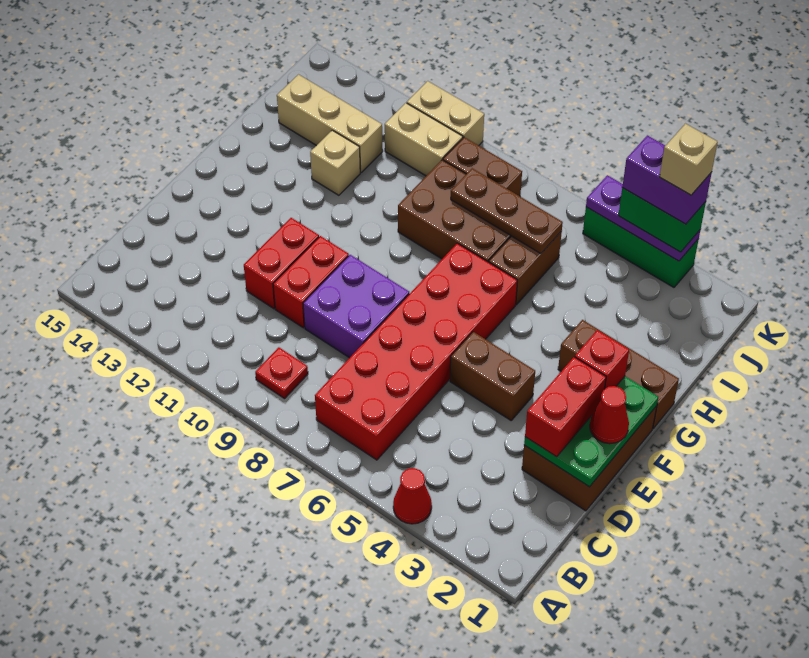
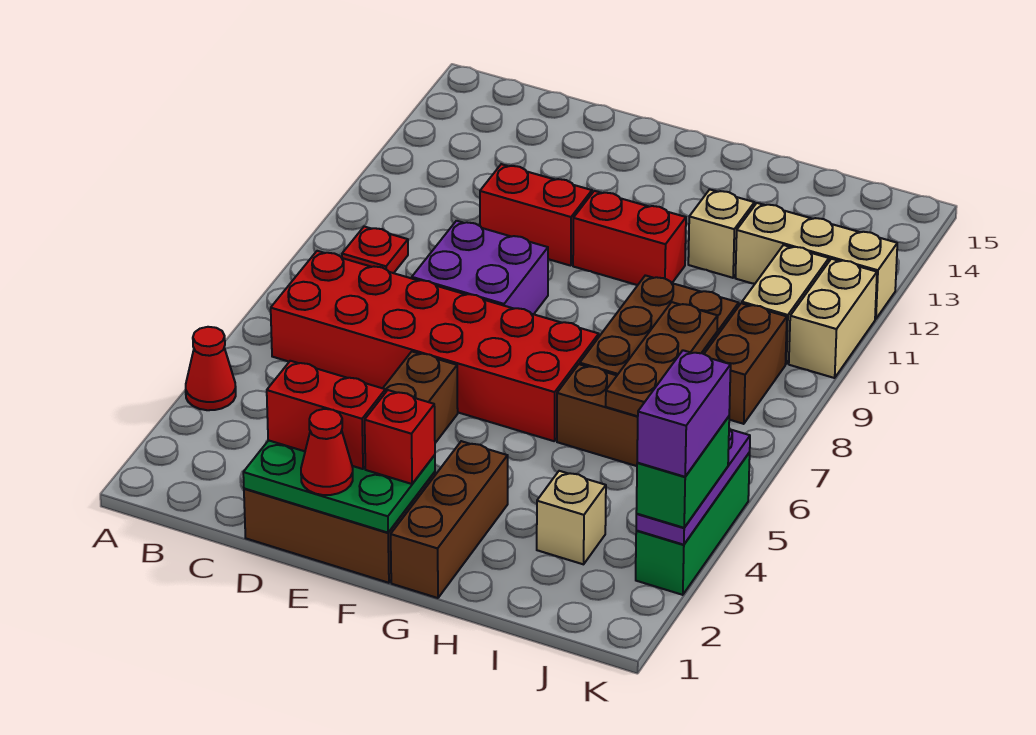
red 1x2 brick [273,236,349,328] -> red 1x2 brick moved to [573,191,686,285]
tan 1x3 brick [277,75,383,172] -> tan 1x3 brick turned to [735,203,897,319]
tan 1x1 brick [660,124,718,195] -> tan 1x1 brick moved to [537,471,606,564]

